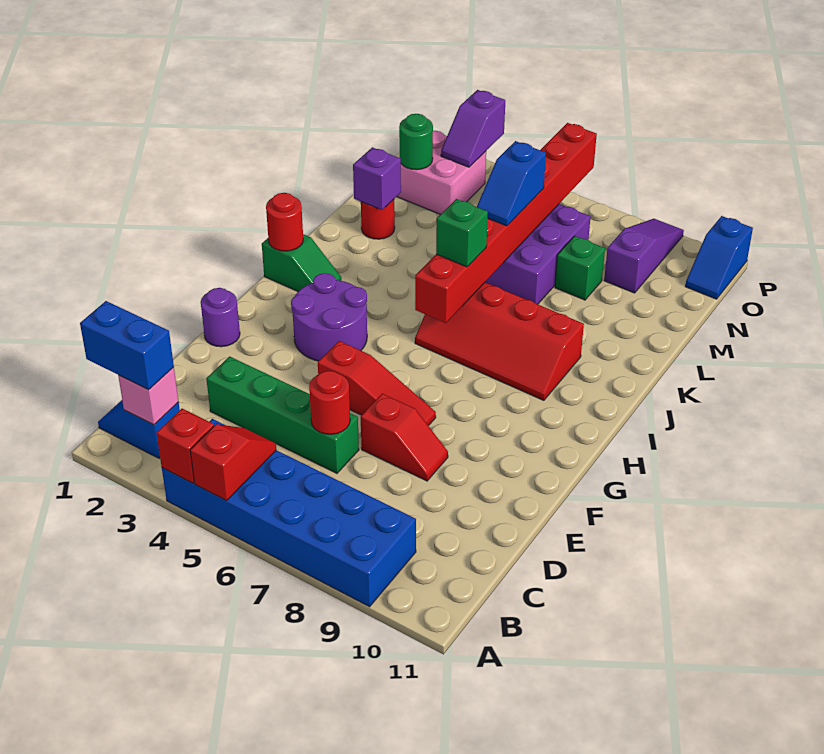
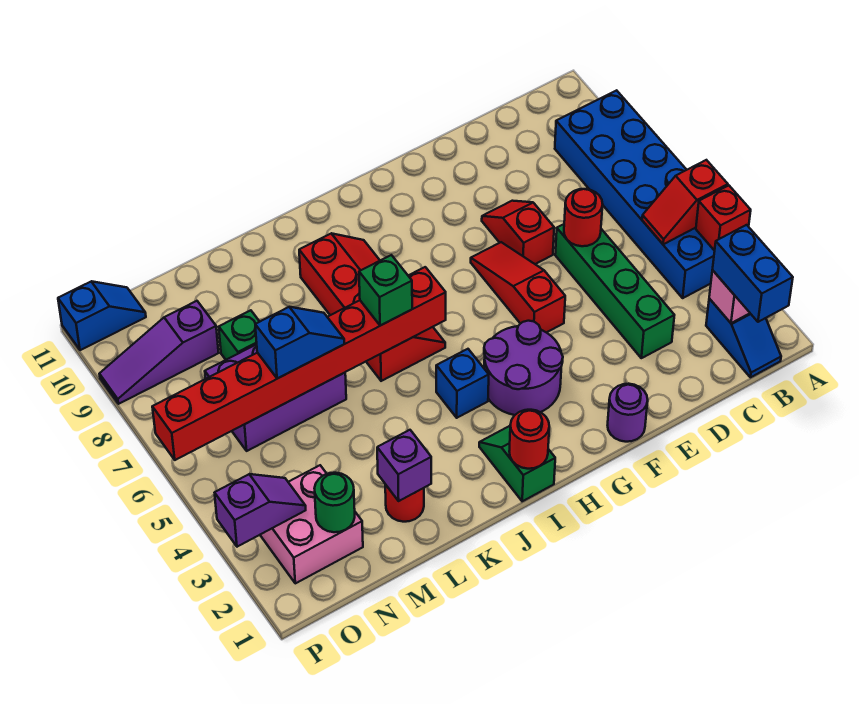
none -> blue 1x1 brick [436,349,489,418]

